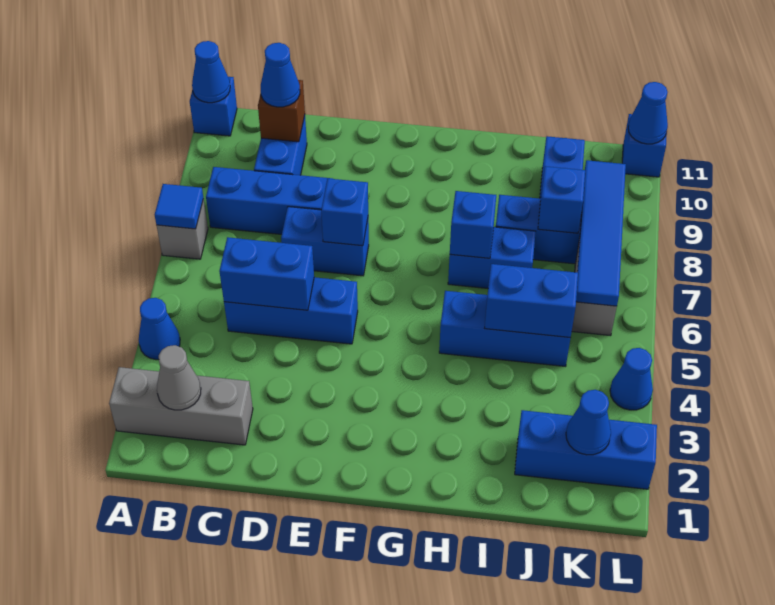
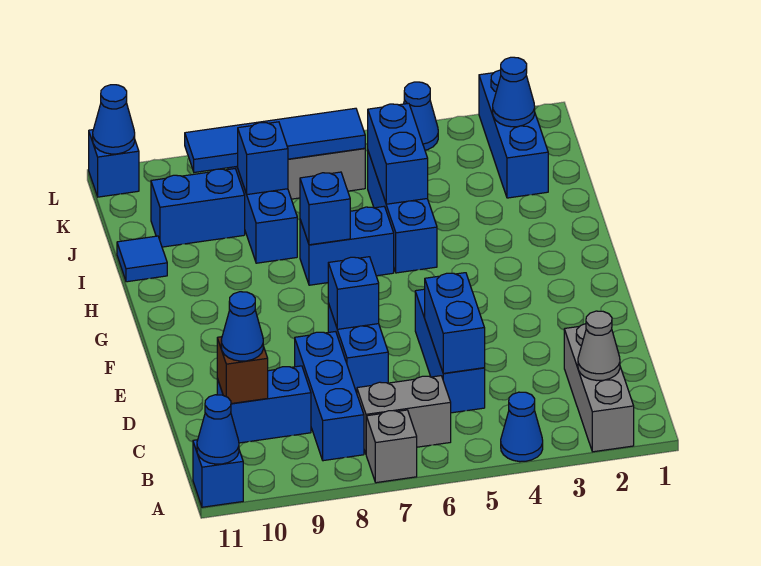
blue 1x1 tile [155,184,203,229] -> blue 1x1 tile moved to [117,236,167,282]
none -> grey 1x2 brick [357,376,451,453]
blue 1x2 brick [448,227,536,288] -> blue 1x2 brick turned to [300,207,394,285]

